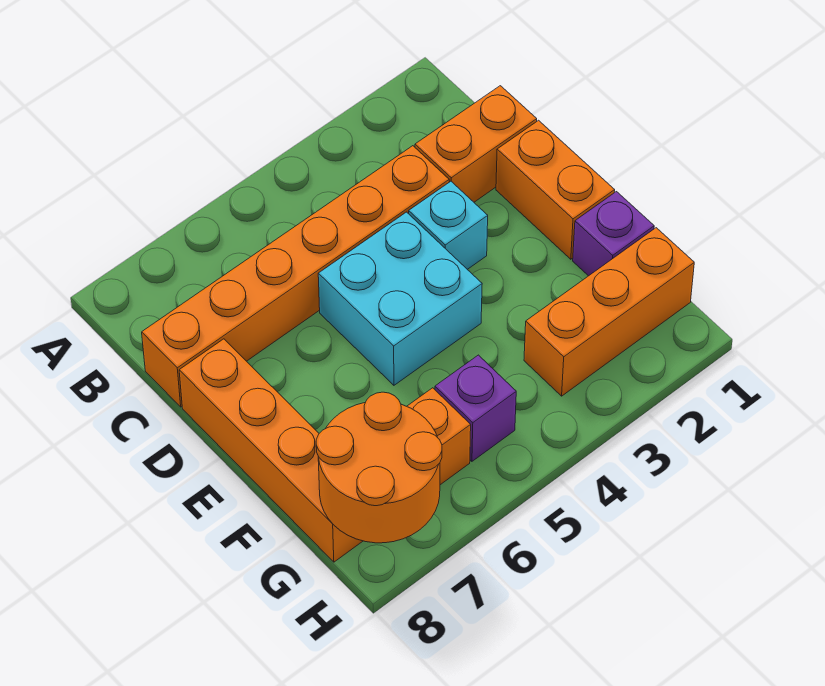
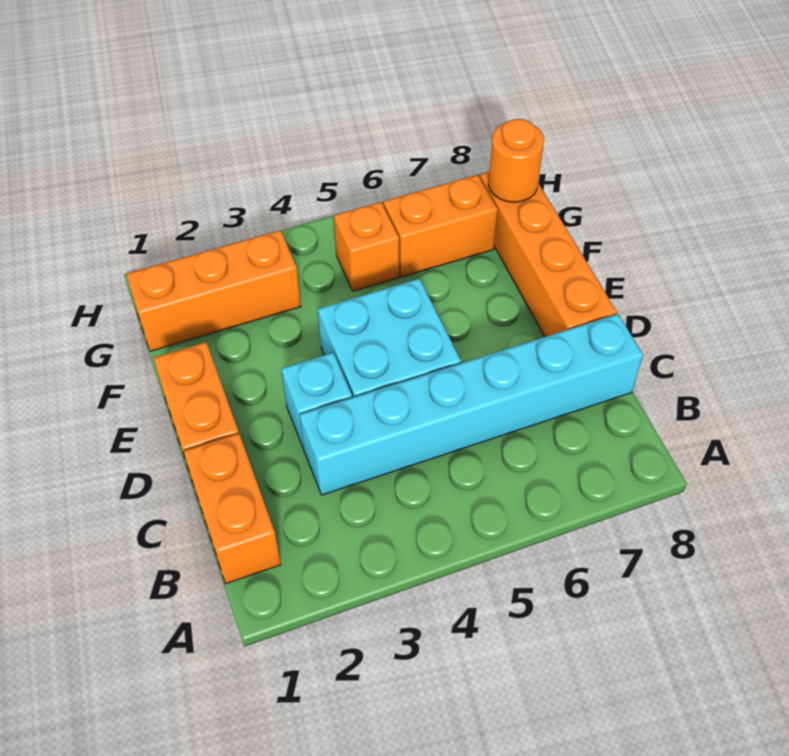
orange 1x2 brick [415,86,537,202] -> orange 1x2 brick turned to [184,433,281,584]
orange 1x6 brick [142,146,449,407] -> cyan 1x6 brick [300,314,643,495]
purple 1x1 brick [573,192,654,276] -> none
purple 1x1 brick [435,355,516,461] -> orange 1x1 brick [334,202,399,291]
orange 2x2 round brick [316,392,442,543] -> orange 1x1 round brick [488,119,544,202]

